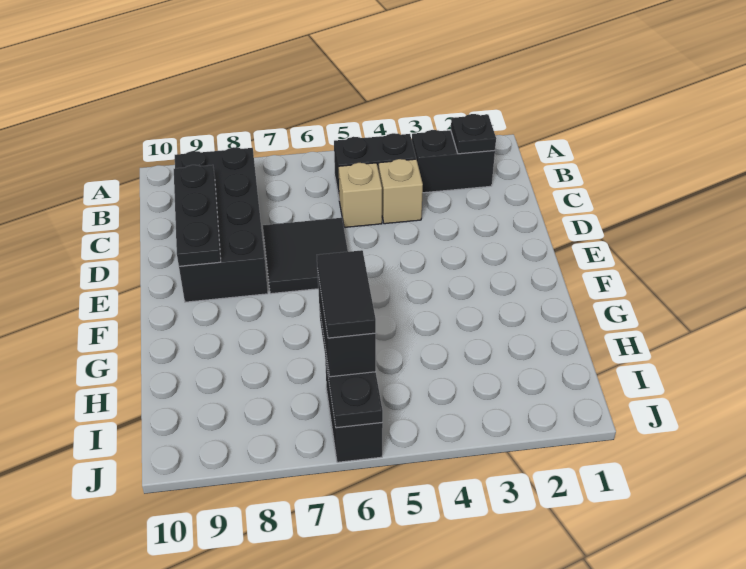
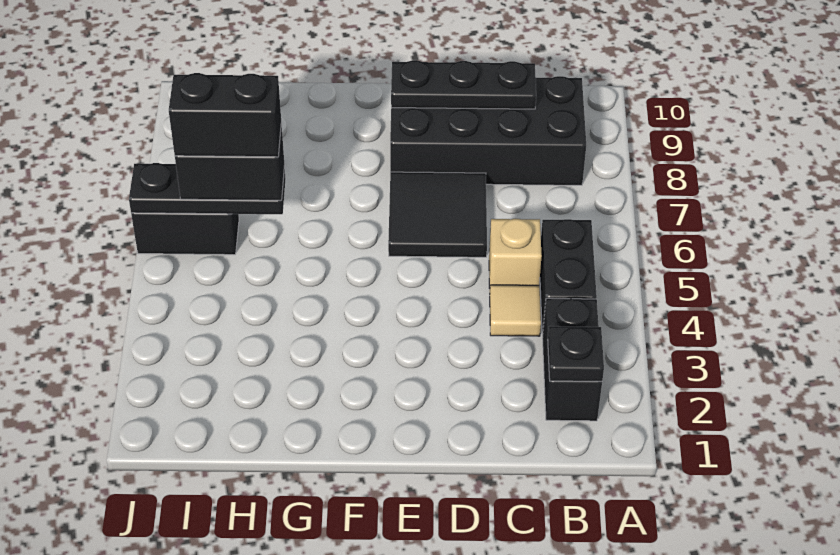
tan 1x1 brick [379,159,423,224] -> tan 1x1 tile [490,285,541,336]
black 1x2 tile [317,250,376,338] -> black 1x2 brick [169,73,281,157]

